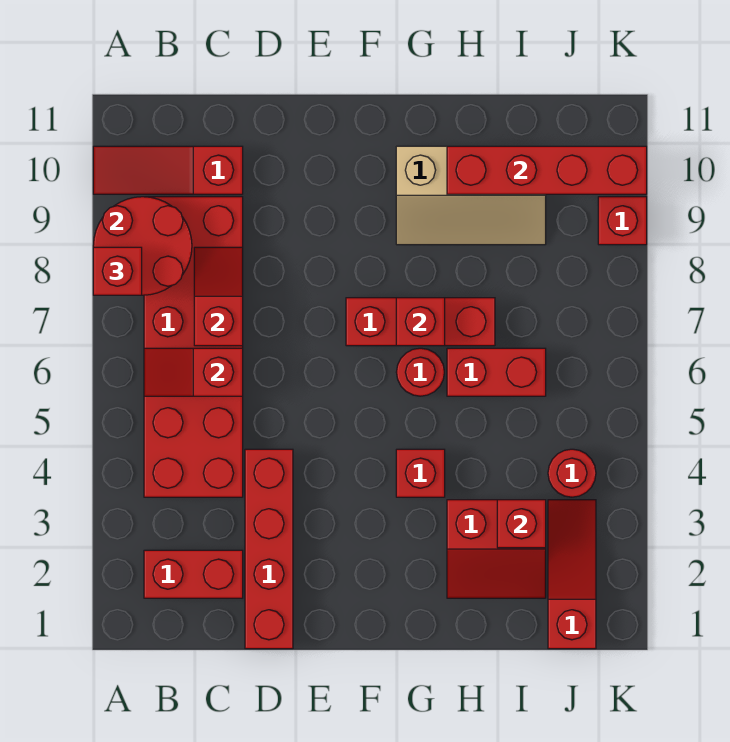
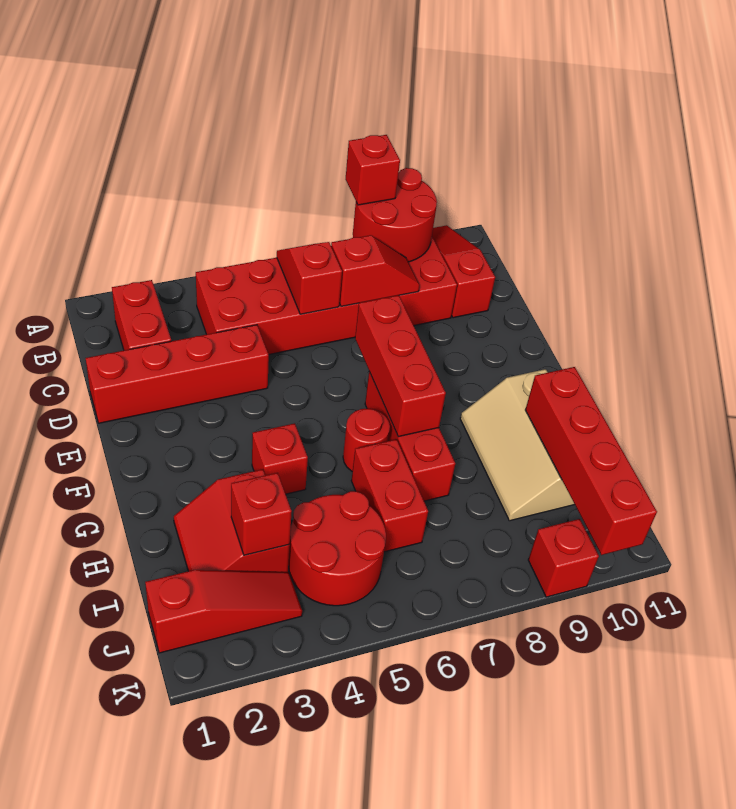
red 1x1 brick [396,298,445,346] -> red 1x3 brick [355,295,446,437]
red 1x1 round brick [548,449,596,497] -> red 2x2 round brick [289,491,386,606]

